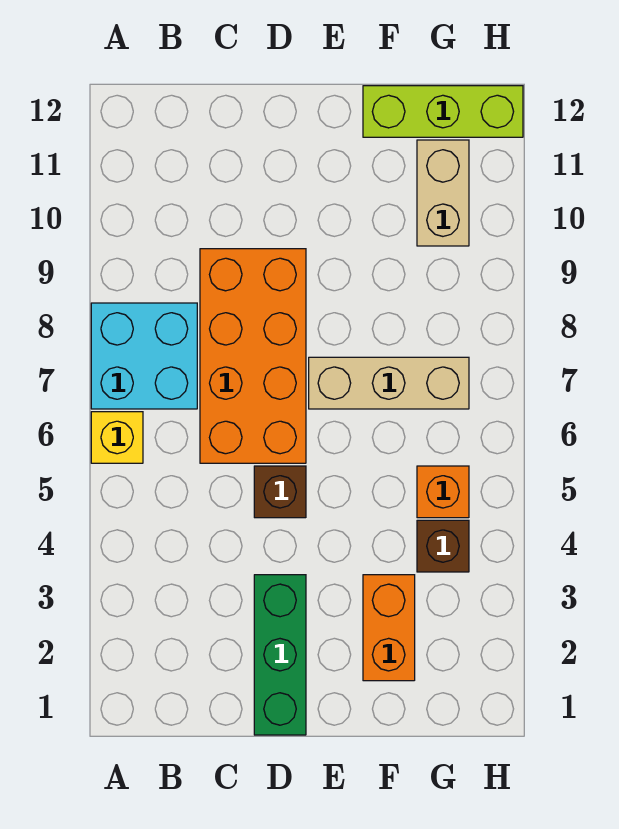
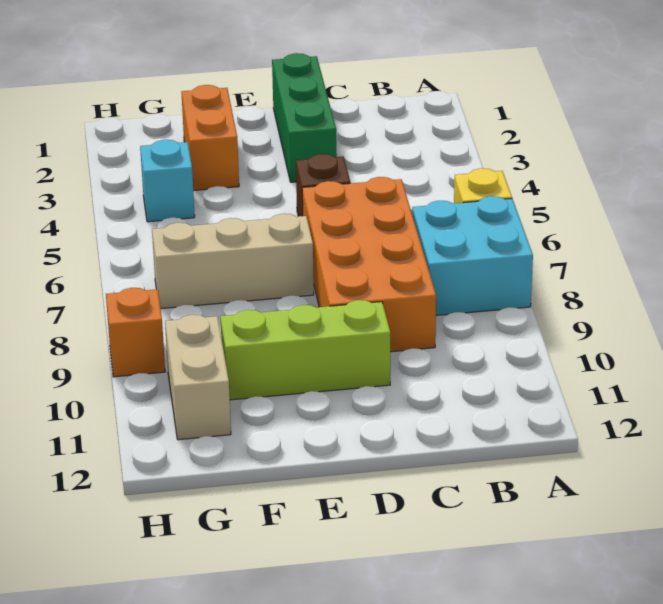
lime 1x3 brick [363,86,523,137] -> lime 1x3 brick moved to [220,300,391,400]
brown 1x1 brick [417,520,469,572] -> cyan 1x1 brick [140,140,195,222]
orange 1x1 brick [417,466,469,518] -> orange 1x1 brick moved to [106,288,165,377]

